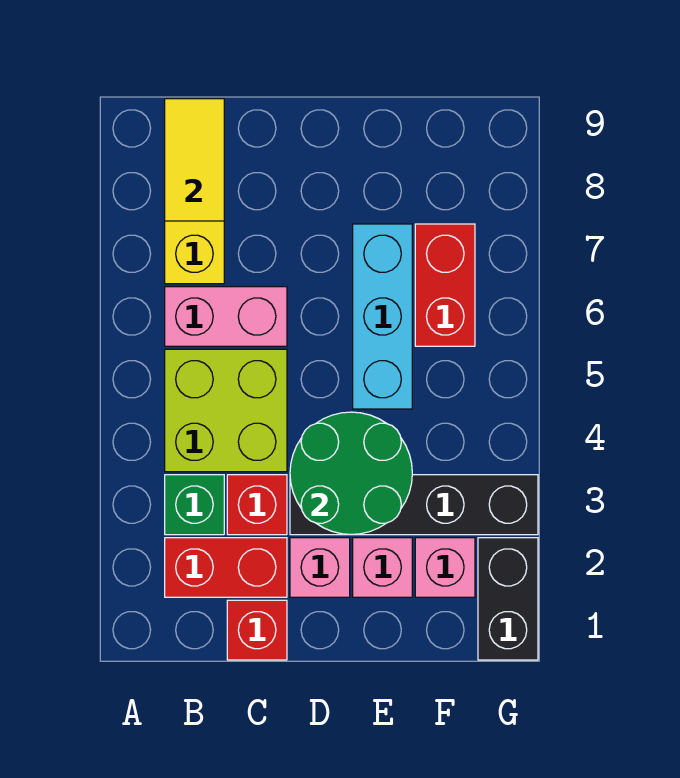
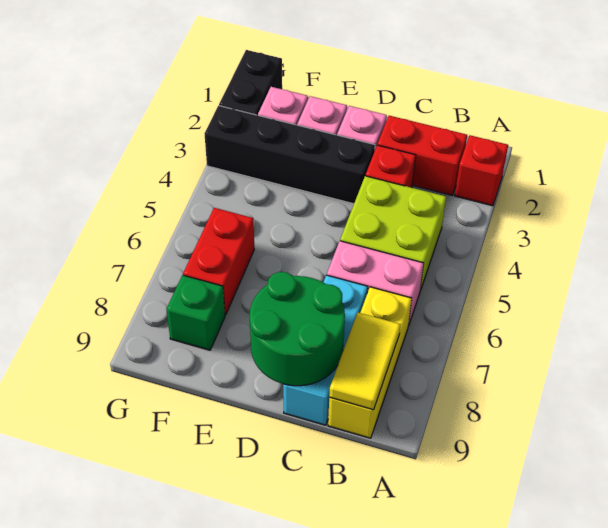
green 1x1 brick [165,475,224,535] -> green 1x1 brick moved to [166,275,225,350]
red 1x1 brick [227,600,287,660] -> red 1x1 brick moved to [455,135,508,206]
green 2x2 round brick [290,412,412,535] -> green 2x2 round brick moved to [250,272,345,386]
cyan 1x3 brick [353,224,412,409] -> cyan 1x3 brick moved to [283,275,368,425]

